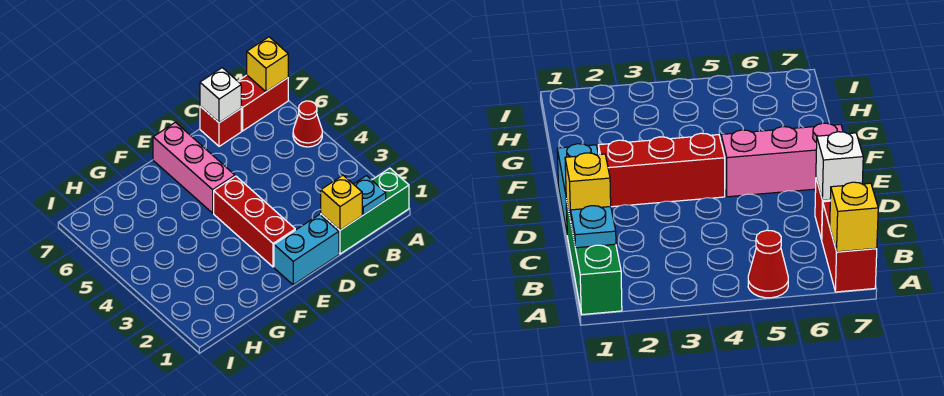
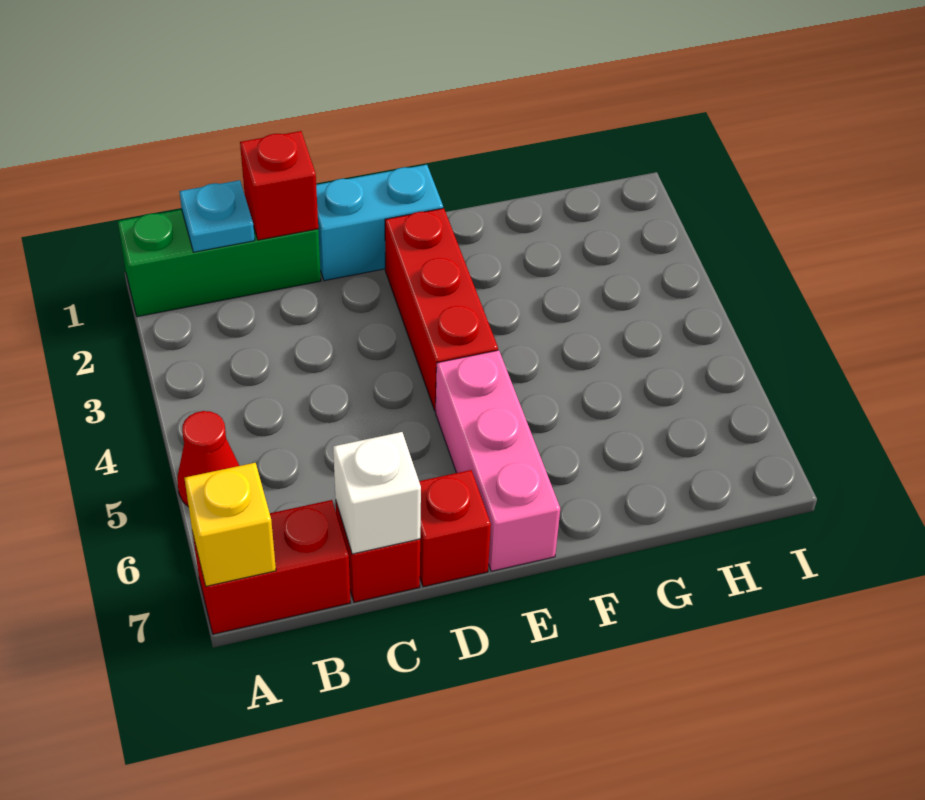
yellow 1x1 brick [321,175,362,230] -> red 1x1 brick [240,131,318,240]
none -> red 1x1 brick [419,470,491,587]

